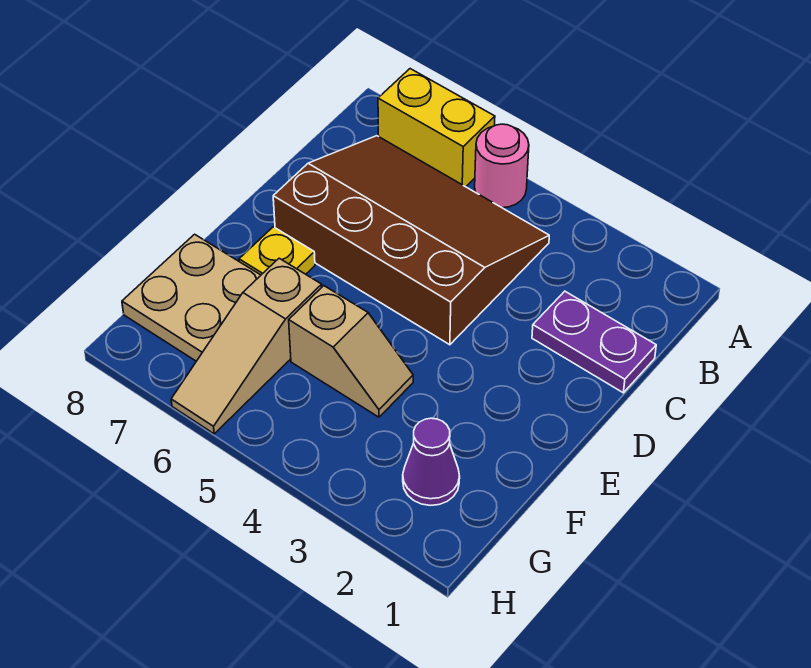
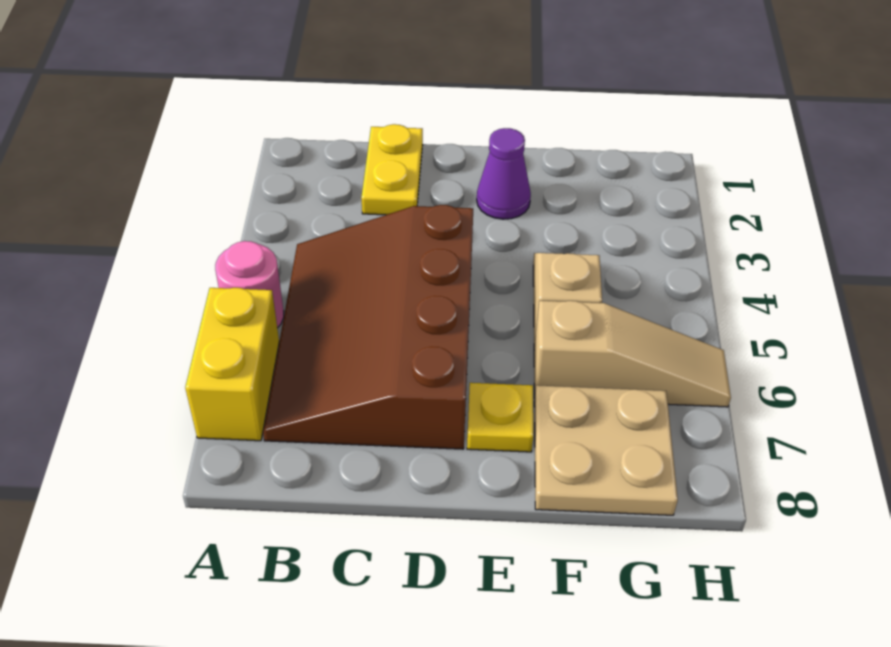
purple 1x2 plate [532,291,656,393] -> yellow 1x2 plate [361,124,423,215]
purple 1x1 cone [403,418,460,506] -> purple 1x1 cone moved to [477,128,531,219]

